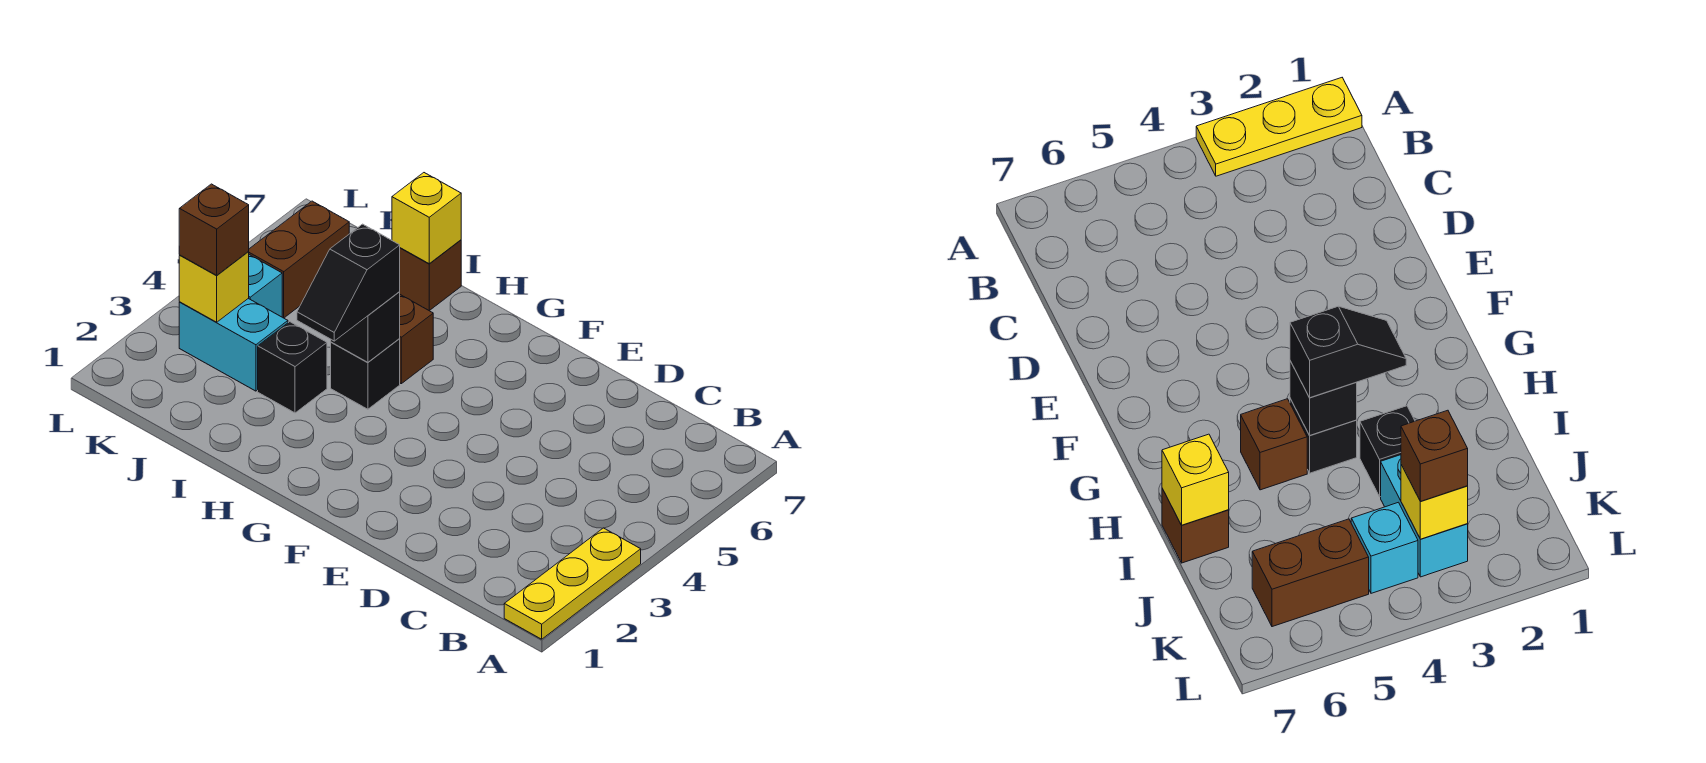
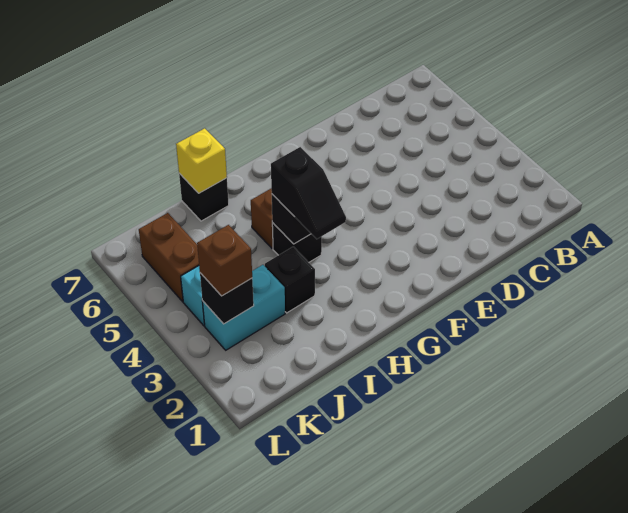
yellow 1x3 plate [504,528,641,639] -> none
brown 1x1 brick [400,240,461,311] -> black 1x1 brick [179,173,229,221]
yellow 1x1 brick [179,252,249,322] -> black 1x1 brick [200,273,254,324]

